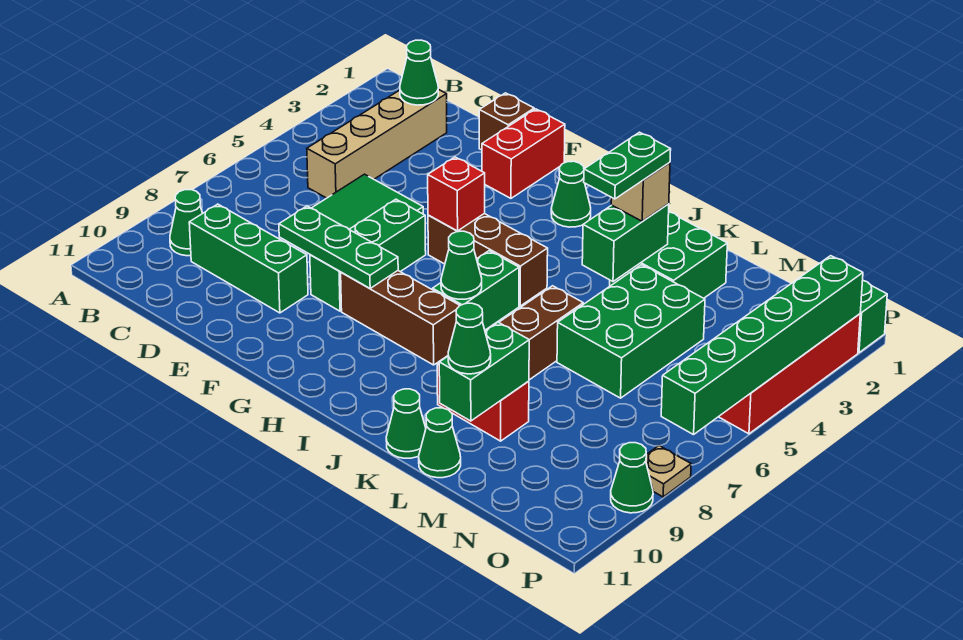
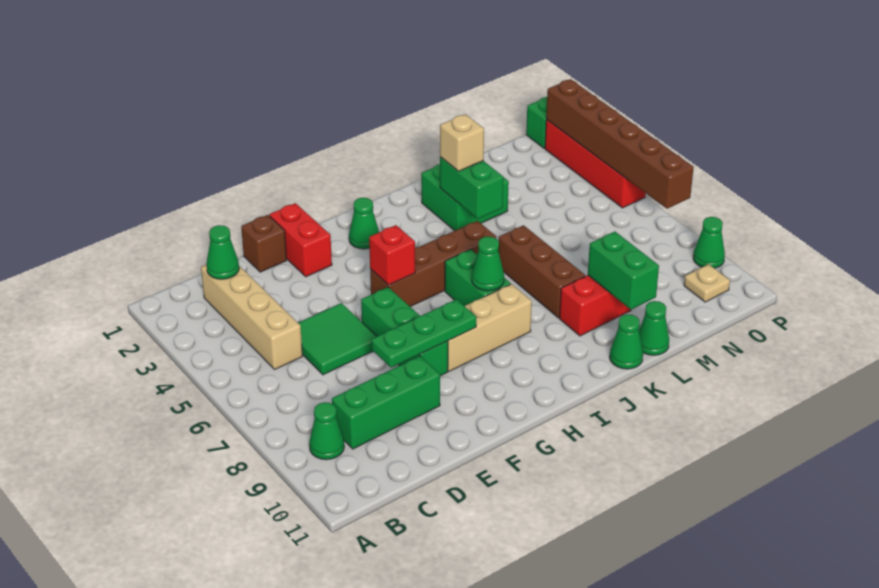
brown 1x3 brick [428,214,548,306] -> brown 1x4 brick [370,221,496,307]
brown 1x3 brick [341,271,460,365] -> tan 1x3 brick [448,284,532,371]
green 1x2 plate [584,132,671,199] -> none
green 2x3 brick [557,265,705,398] -> none
green 1x1 cone [448,303,491,374] -> none
green 1x6 brick [661,256,863,435] -> brown 1x6 brick [546,79,694,209]
tan 1x1 plate [646,446,691,497] -> tan 1x1 plate moved to [684,264,730,302]

